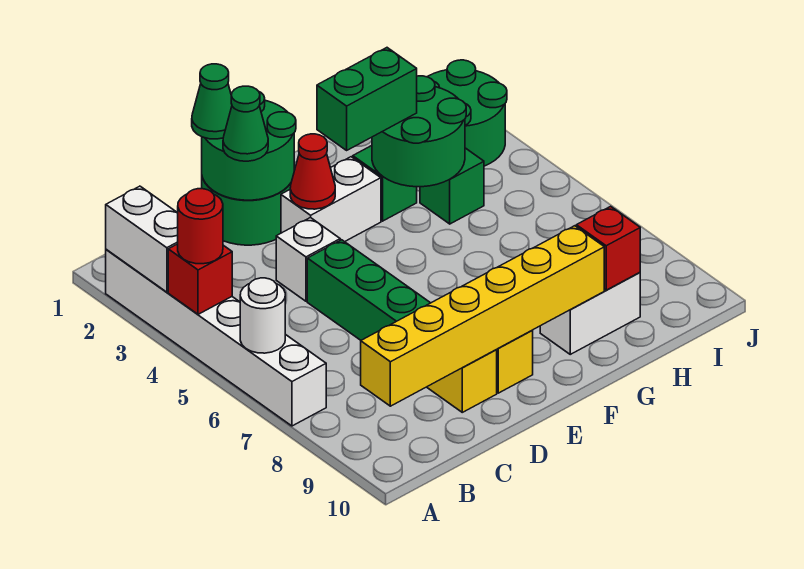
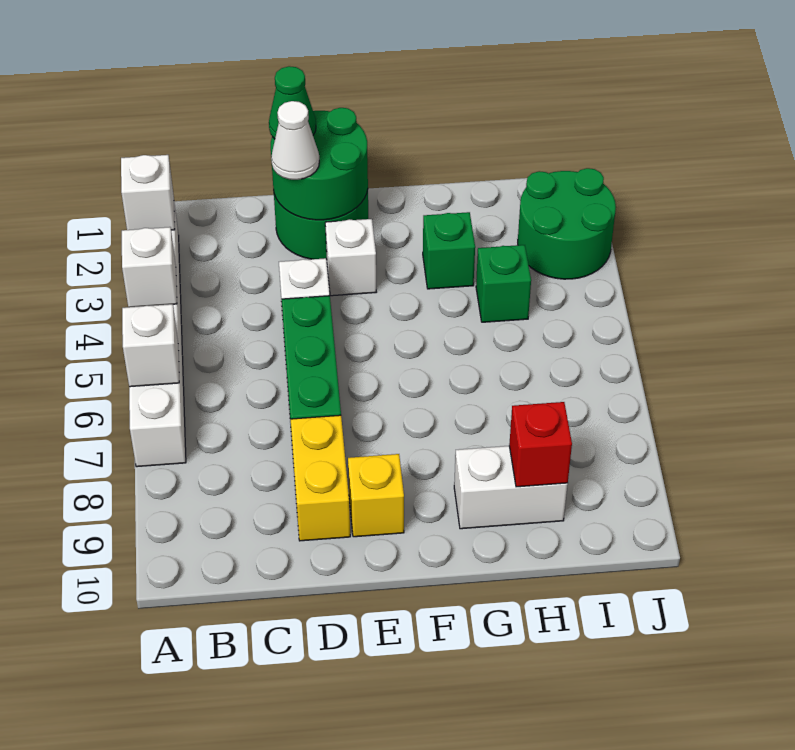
white 1x2 brick [106,186,178,292] -> white 1x1 brick [121,155,175,230]
red 1x1 brick [168,244,232,314] -> white 1x1 brick [122,227,177,307]
red 1x1 round brick [178,189,223,264] -> none
white 1x1 round brick [240,278,285,353] -> white 1x1 brick [122,304,179,387]
yellow 1x6 brick [361,226,604,406] -> none
green 1x1 cone [223,86,268,161] -> white 1x1 cone [271,101,319,180]
white 1x2 brick [281,157,381,242] -> white 1x1 brick [325,219,376,296]
red 1x1 cone [290,134,335,209] -> none
green 1x2 brick [317,48,417,150] -> none
green 2x2 round brick [372,76,466,187] -> none

